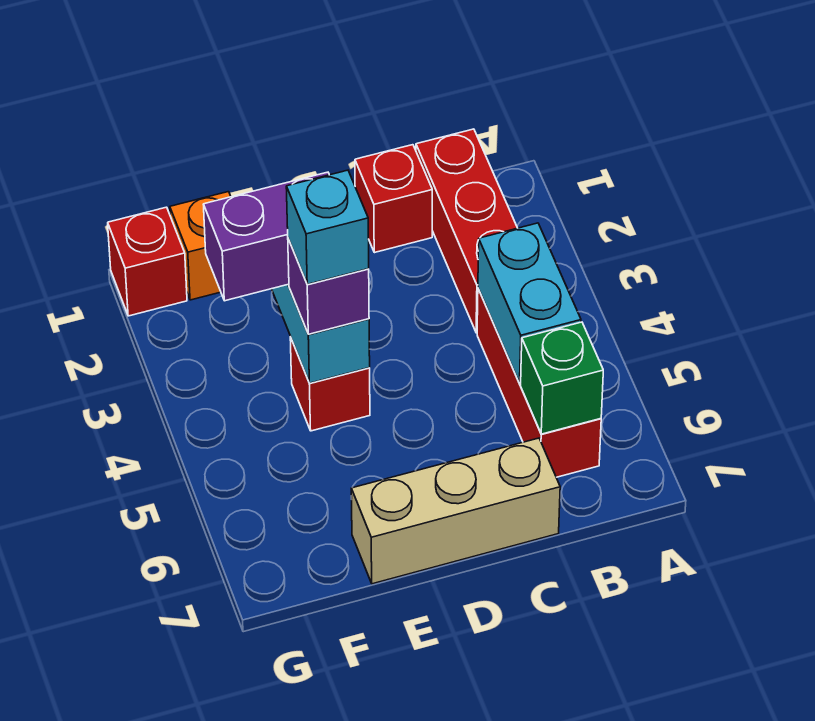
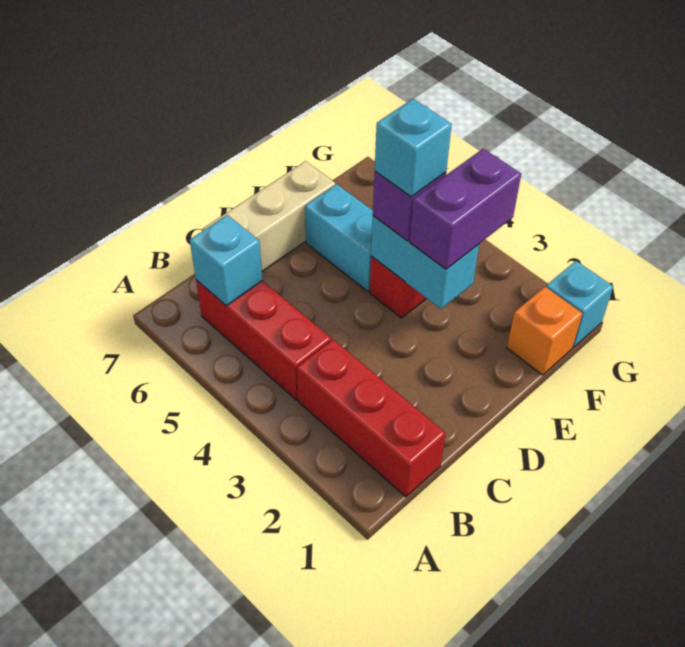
cyan 1x2 brick [478,223,581,384] -> cyan 1x2 brick moved to [305,184,373,292]
green 1x1 brick [521,322,603,434] -> cyan 1x1 brick [190,215,263,306]
red 1x1 brick [355,145,432,253] -> none
red 1x1 brick [108,207,187,316] -> cyan 1x1 brick [546,261,613,348]

